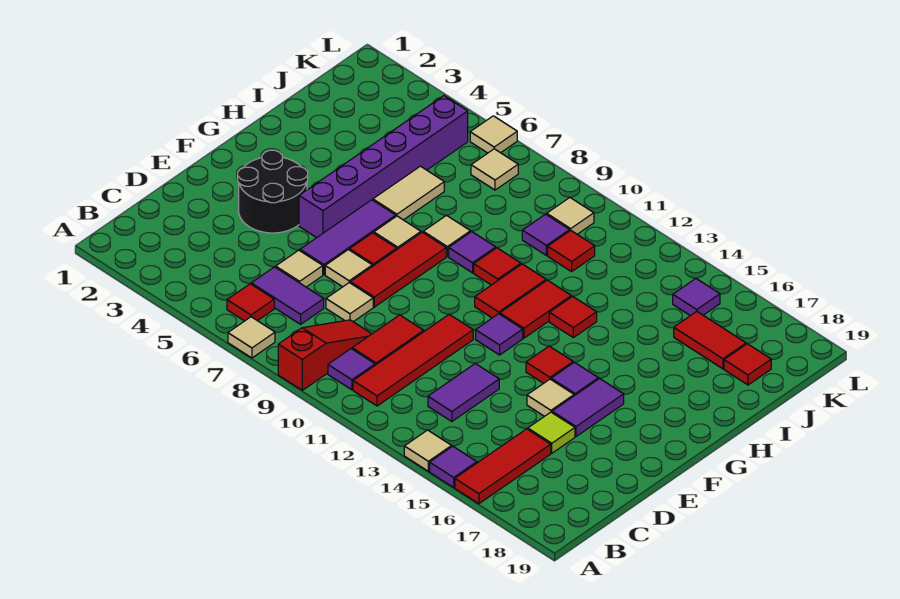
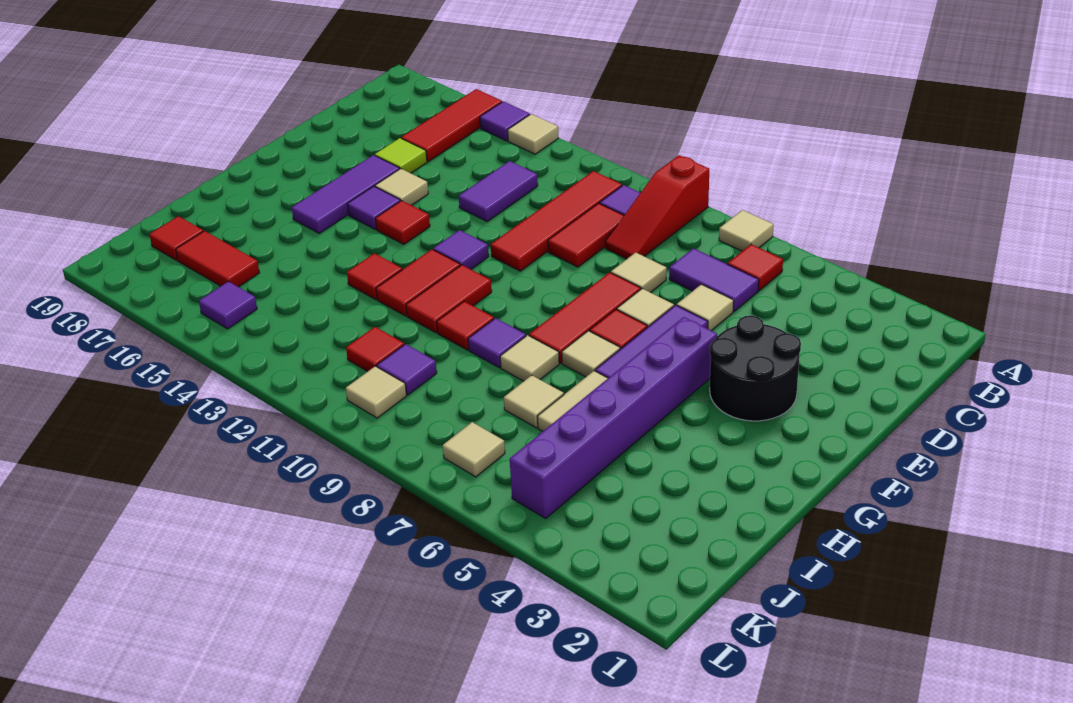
purple 1x2 tile [552,379,624,437] -> purple 1x3 tile [292,155,400,233]
tan 1x1 tile [470,116,517,153] -> tan 1x1 tile moved to [504,375,564,428]

